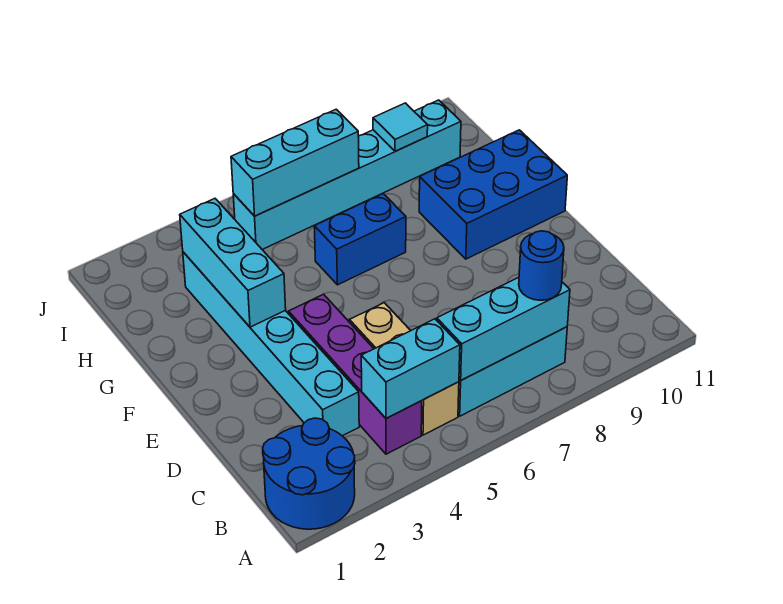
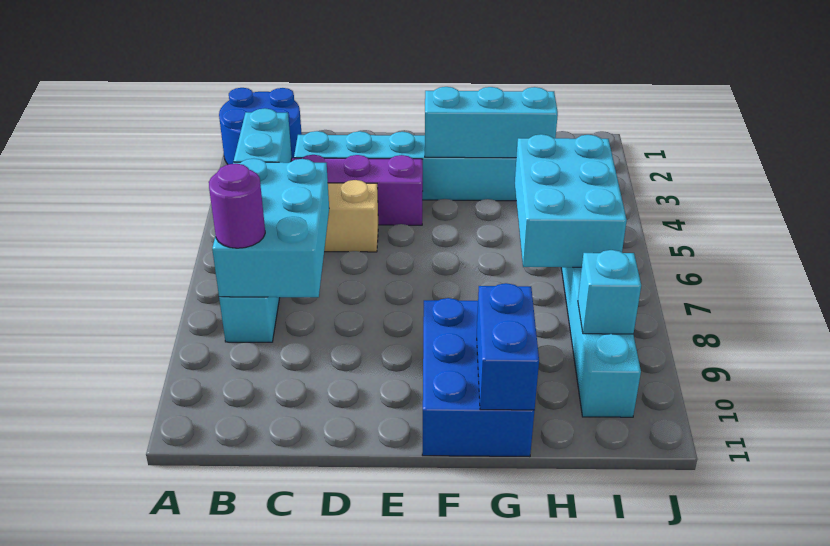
cyan 1x3 brick [437,277,570,380] -> cyan 2x3 brick [212,159,329,297]
blue 1x1 round brick [519,231,564,300] -> purple 1x1 round brick [209,164,265,248]
blue 1x2 brick [314,194,406,285] -> blue 1x2 brick moved to [477,283,539,410]
cyan 1x3 brick [231,109,359,216] -> cyan 2x3 brick [515,134,627,267]
cyan 1x1 tile [373,103,428,151] -> cyan 1x1 brick [578,250,641,334]

